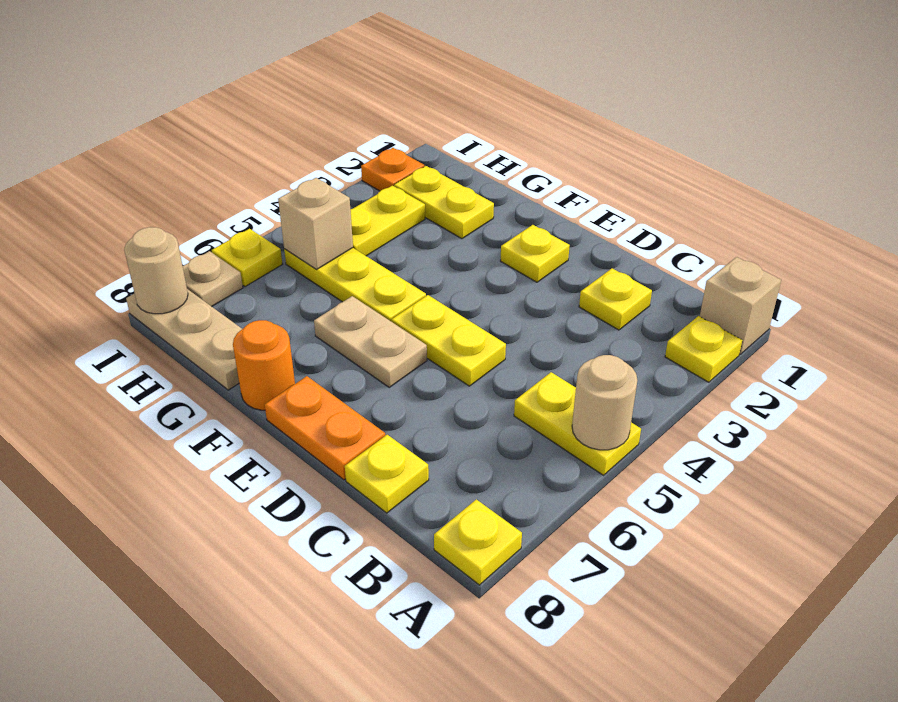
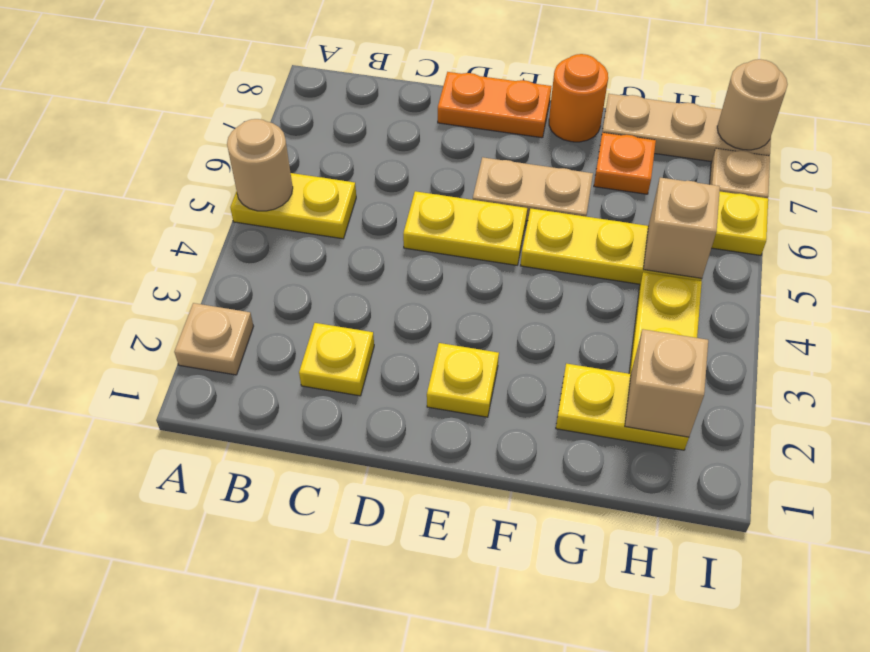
tan 1x1 brick [700,257,781,354] -> tan 1x1 brick moved to [625,329,708,437]
yellow 1x1 plate [665,316,742,382] -> tan 1x1 plate [174,303,254,375]
yellow 1x1 plate [434,499,522,585] -> none
yellow 1x1 plate [345,435,429,513] -> none
orange 1x1 plate [361,148,424,191] -> orange 1x1 plate moved to [594,133,656,194]

